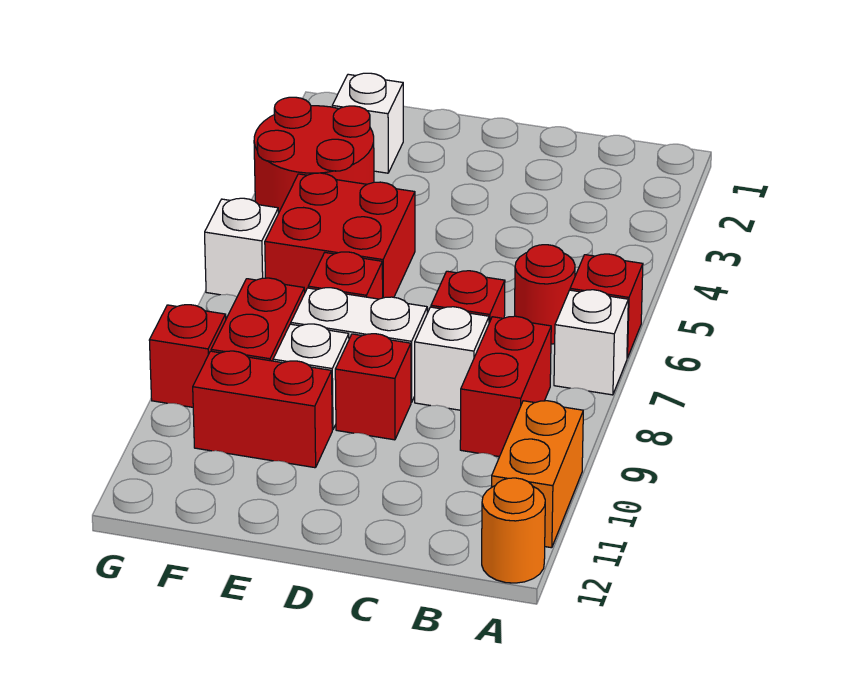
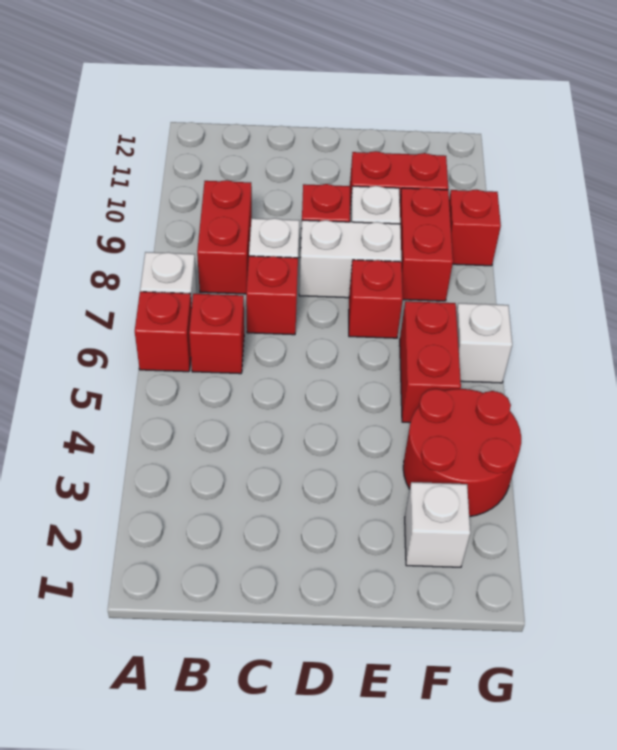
orange 1x2 brick [491,401,583,548] -> none
orange 1x1 round brick [482,478,545,583] -> none
red 1x1 round brick [515,245,575,344] -> red 1x1 brick [189,294,244,374]
red 2x2 brick [265,173,415,298] -> red 1x2 brick [400,301,461,423]

